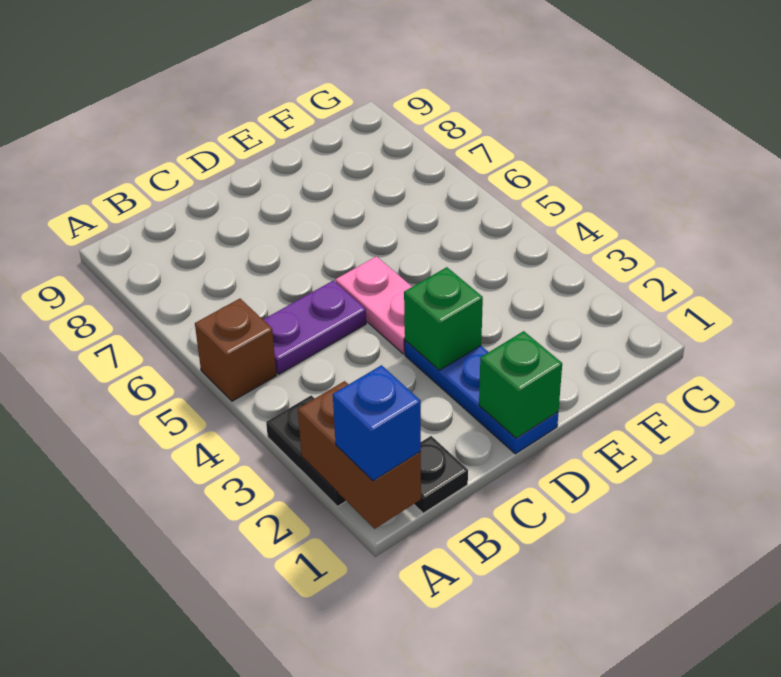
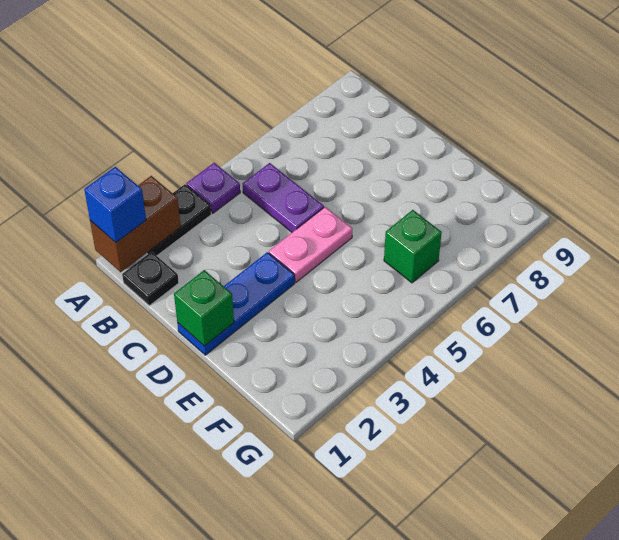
none -> purple 1x1 plate [186,163,240,213]
brown 1x1 brick [195,299,276,401] -> none
green 1x1 brick [404,267,483,370] -> green 1x1 brick moved to [384,210,442,283]

